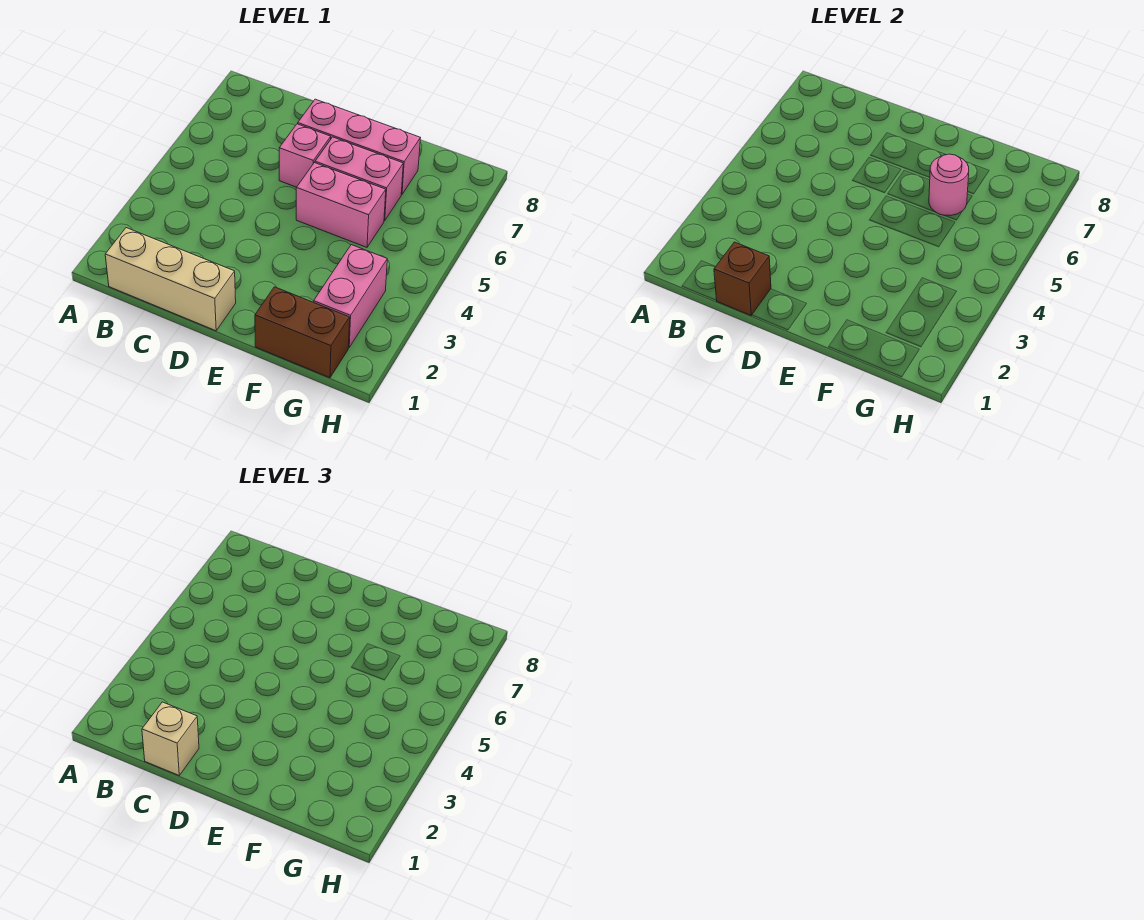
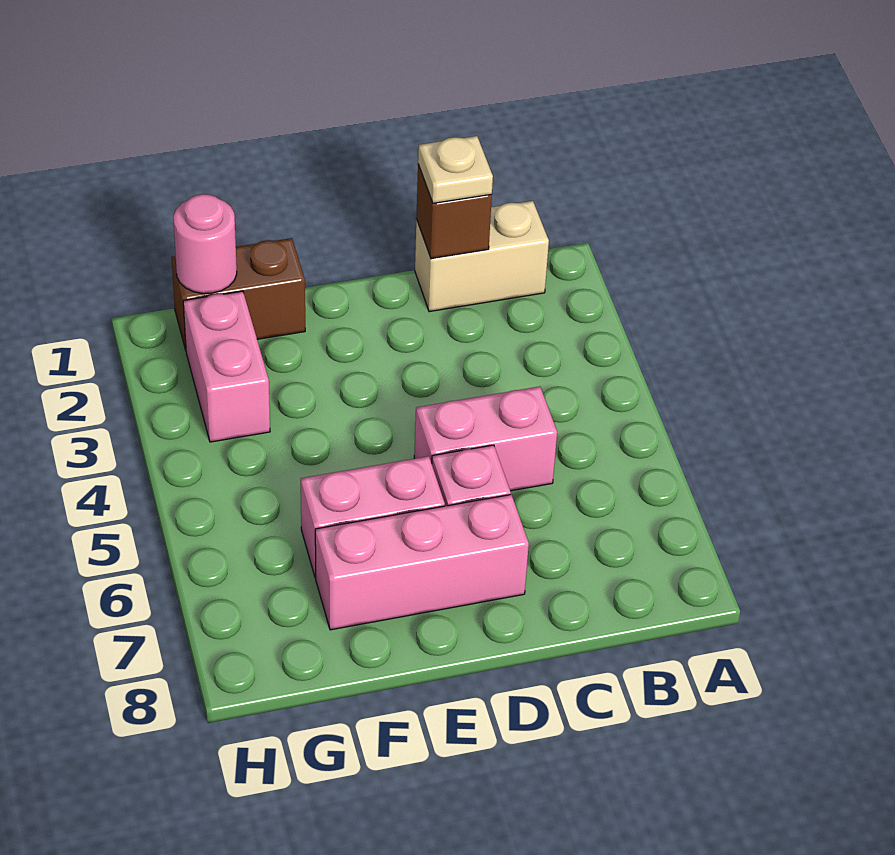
tan 1x3 brick [105,228,236,331] -> tan 1x2 brick [415,201,549,312]
tan 1x1 brick [142,702,199,775] -> tan 1x1 plate [418,136,493,203]
pink 1x2 brick [296,163,386,247] -> pink 1x2 brick moved to [414,387,557,491]
pink 1x1 round brick [929,154,969,216] -> pink 1x1 round brick moved to [173,194,237,294]

